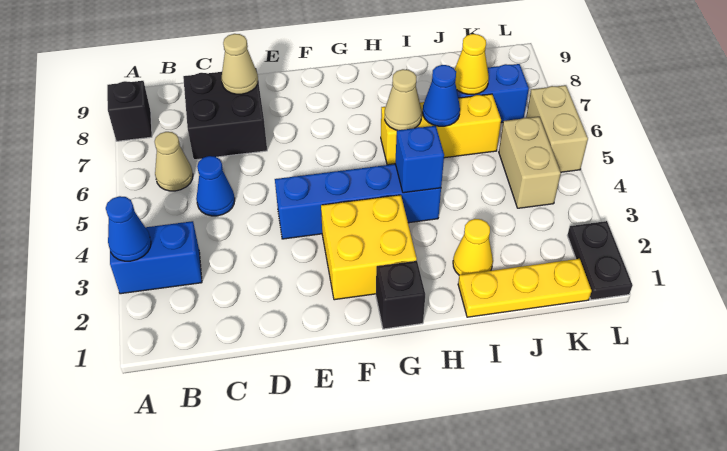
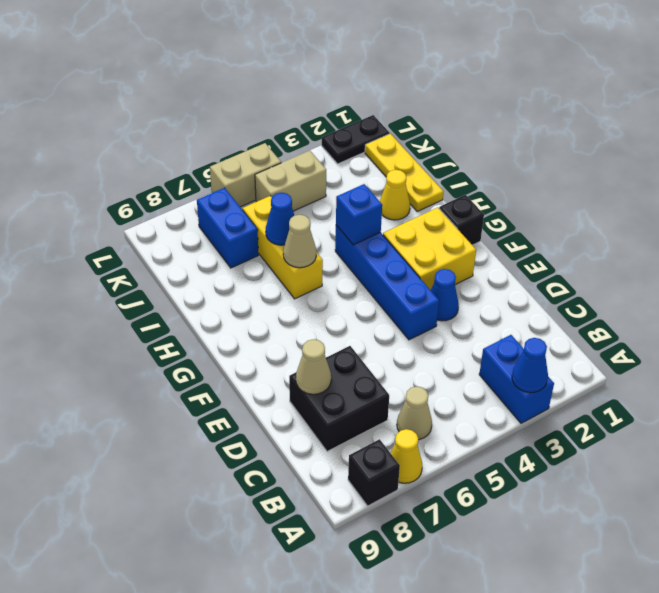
blue 1x1 cone [196,156,235,216] -> blue 1x1 cone moved to [431,269,459,321]
yellow 1x1 cone [455,34,489,94] -> yellow 1x1 cone moved to [391,429,422,483]

